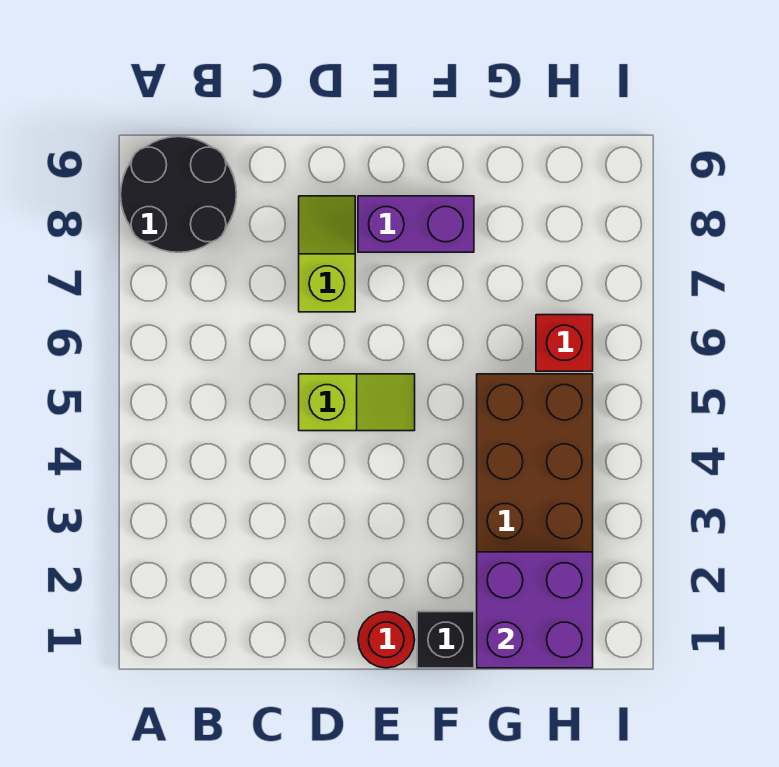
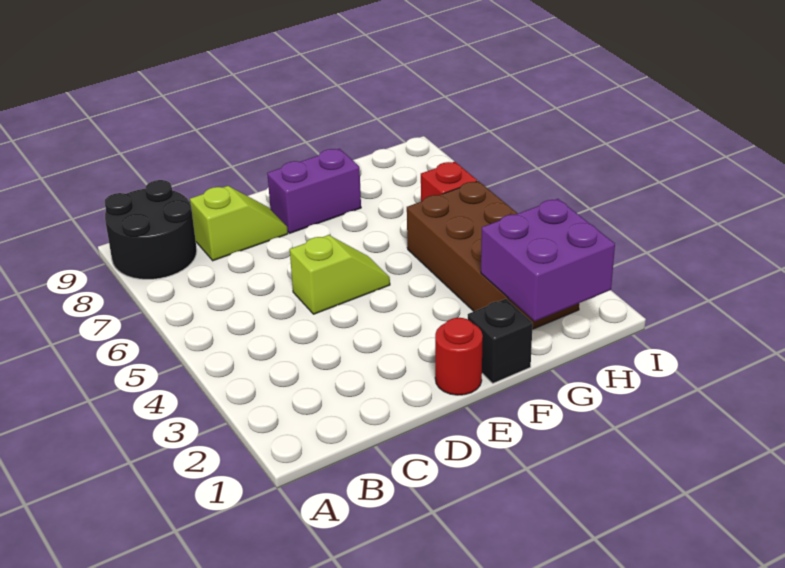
lime 1x2 slope [299,196,355,312] -> lime 1x2 slope turned to [190,186,288,261]

